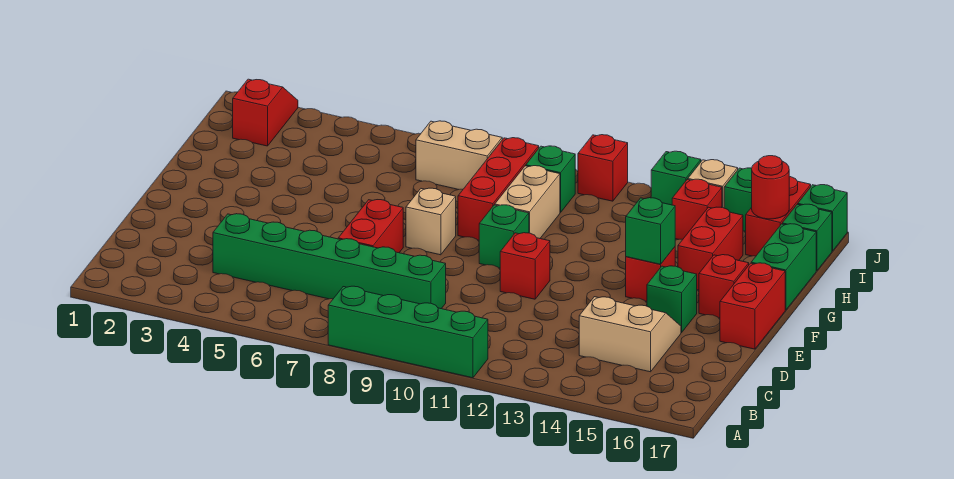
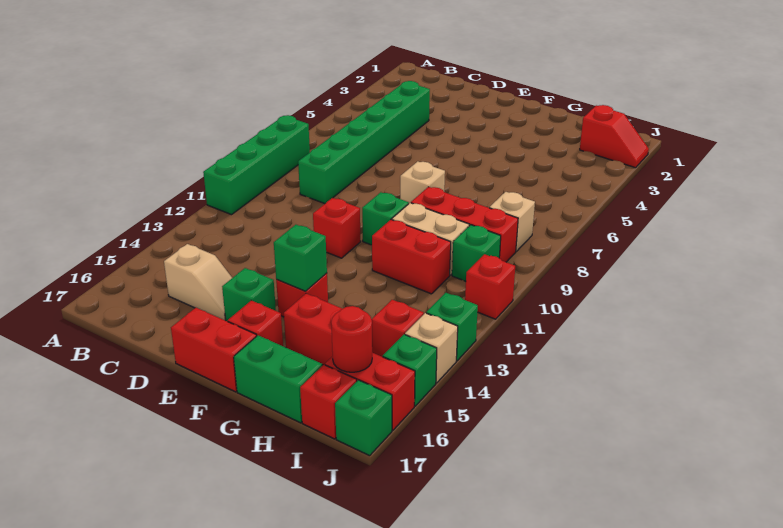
tan 2x2 slope [579,297,681,372] -> tan 1x2 slope [164,244,232,320]
red 1x2 brick [338,200,403,253] -> red 1x2 brick moved to [372,220,451,294]
tan 1x2 brick [416,121,502,190] -> tan 1x1 brick [489,192,535,251]
green 1x1 brick [782,204,832,271] -> red 1x1 brick [300,365,357,439]

